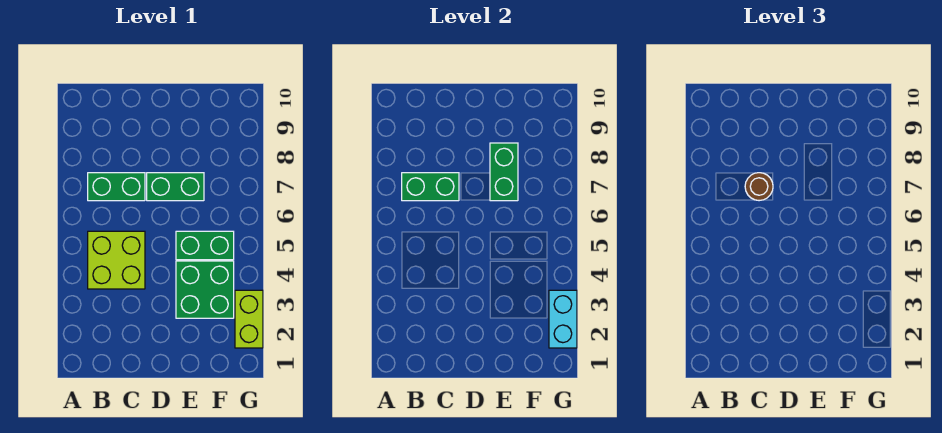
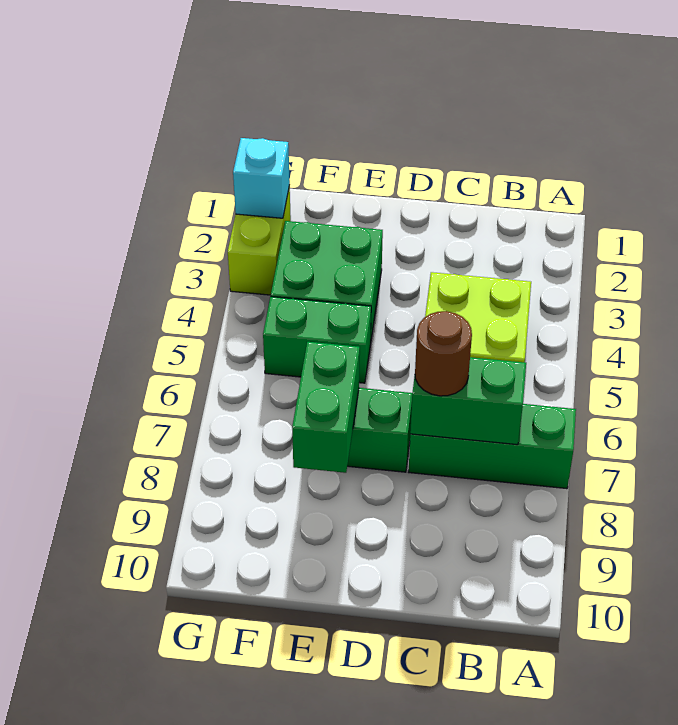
green 1x2 brick [88,173,145,201] -> green 1x3 brick [409,404,576,489]
cyan 1x2 brick [549,290,577,348] -> cyan 1x1 brick [233,138,290,218]

